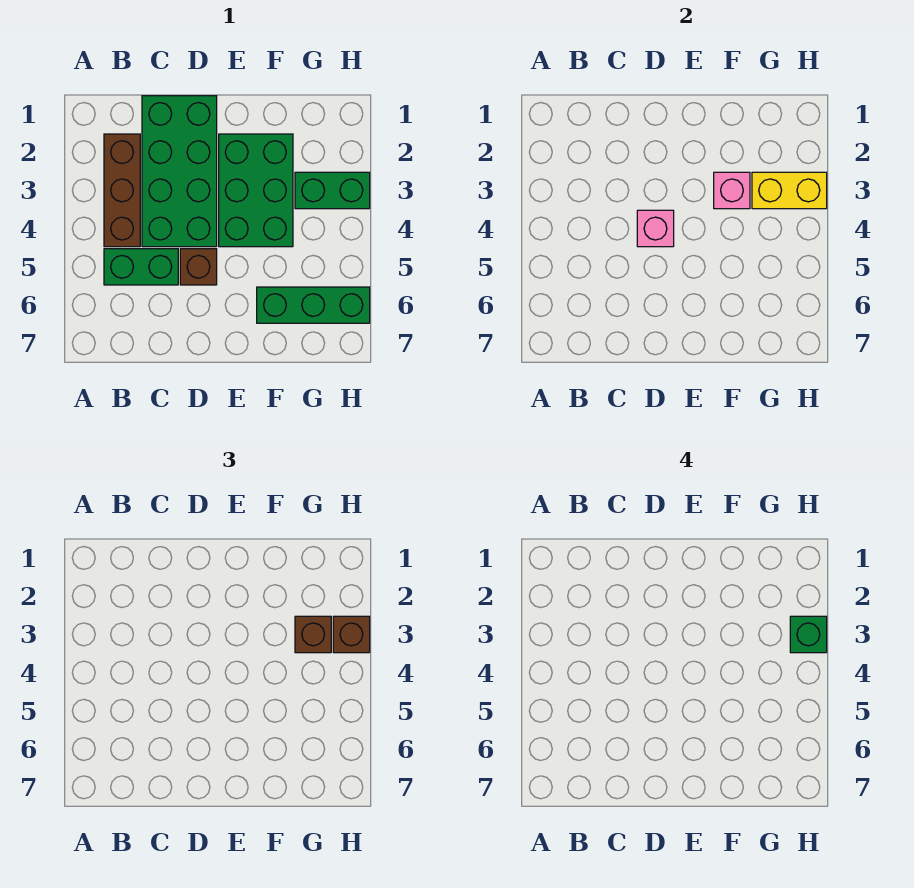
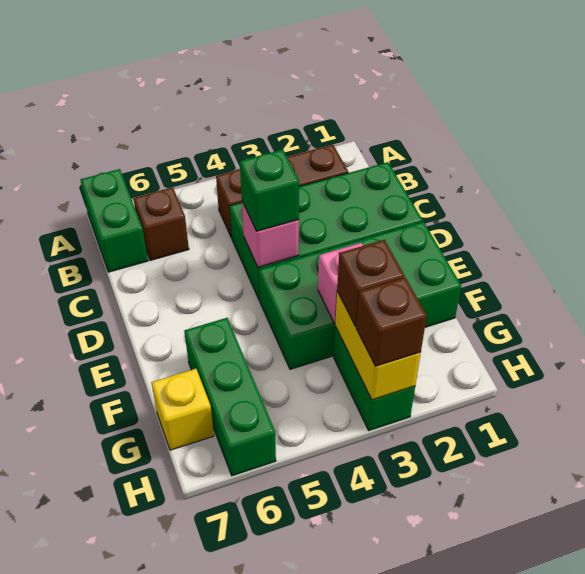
green 1x2 brick [104,249,178,285] -> green 1x2 brick moved to [80,169,148,272]
brown 1x1 brick [180,249,217,285] -> brown 1x1 brick moved to [133,187,189,260]
green 2x3 brick [219,134,293,247] -> green 2x4 brick [259,222,461,369]
none -> yellow 1x1 brick [151,369,214,450]
green 1x1 brick [790,616,827,653] -> green 1x1 brick moved to [240,150,299,231]

